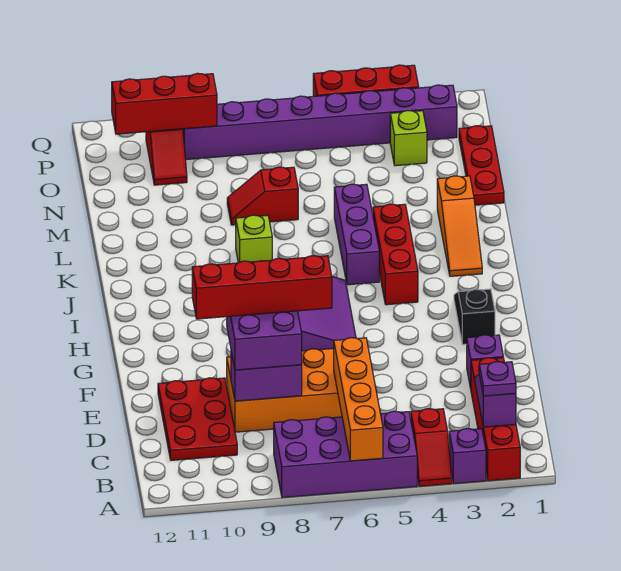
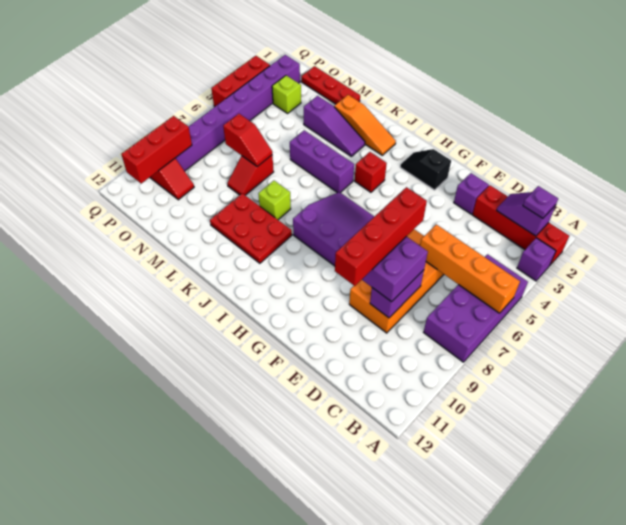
red 1x2 slope [411,409,452,486] -> red 1x2 slope moved to [223,114,272,167]
red 2x3 plate [158,378,237,460] -> red 2x3 plate moved to [210,193,292,263]
red 1x3 brick [373,204,418,305] -> red 1x1 brick [355,152,387,192]
none -> purple 1x3 slope [304,96,365,156]

